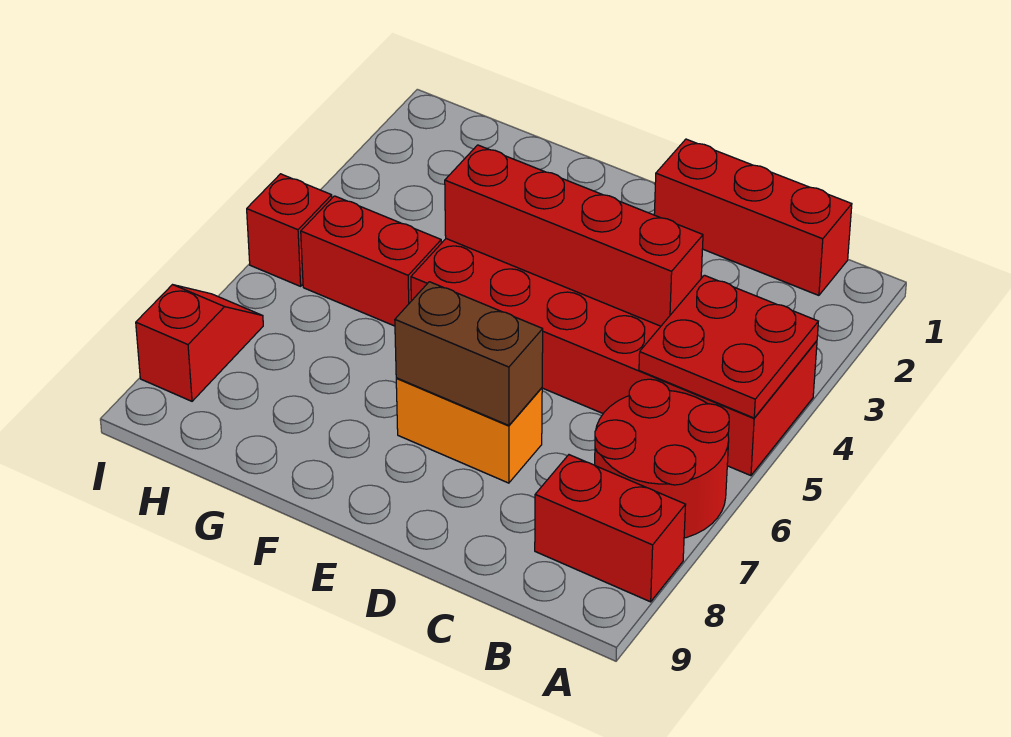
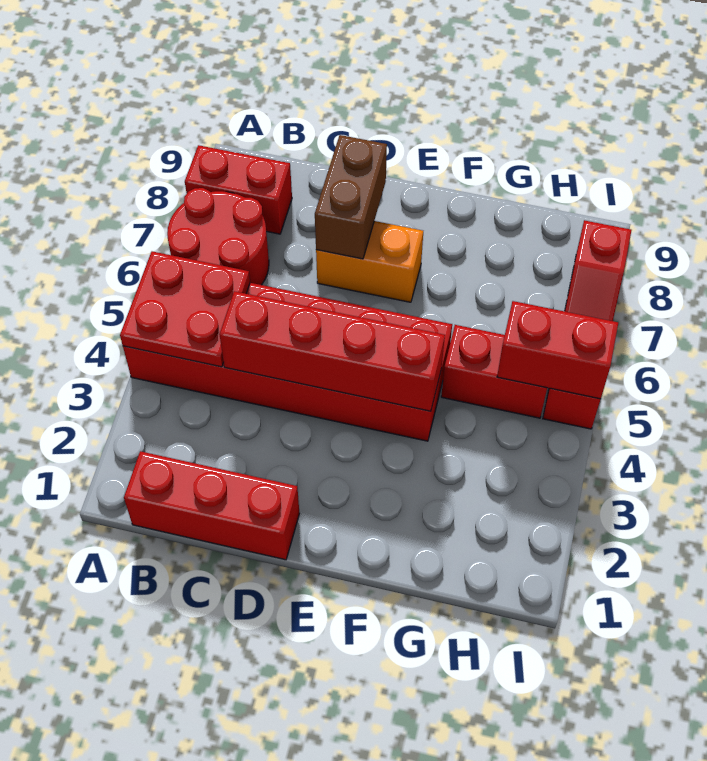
brown 1x2 brick [395,282,543,426] -> brown 1x2 brick turned to [315,135,387,259]
none -> red 1x2 brick [497,301,618,399]

